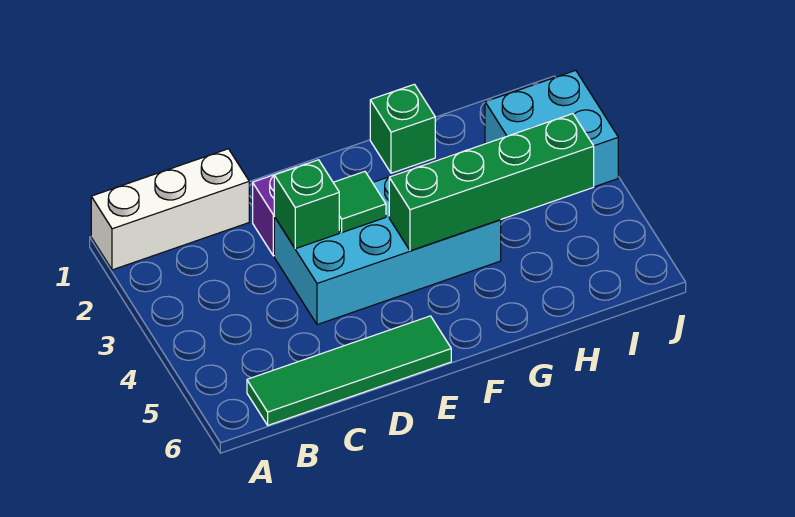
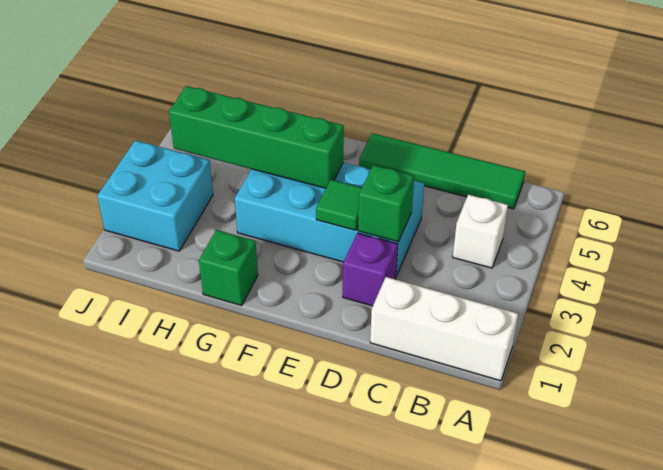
none -> white 1x1 brick [453,195,508,268]

